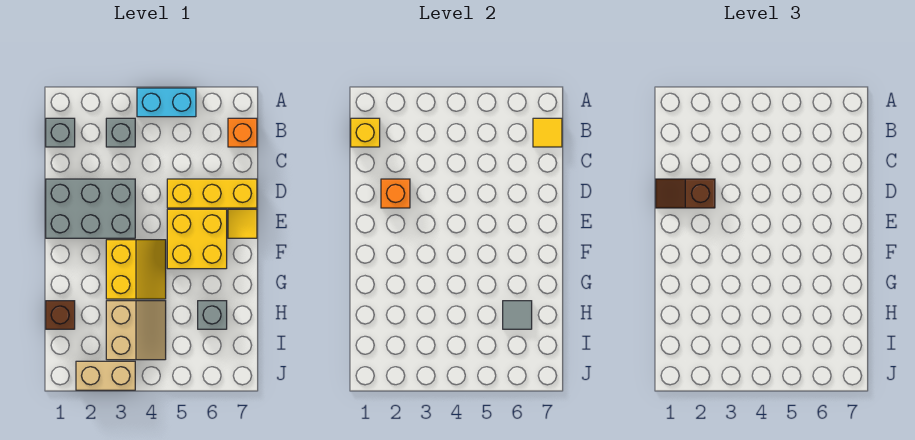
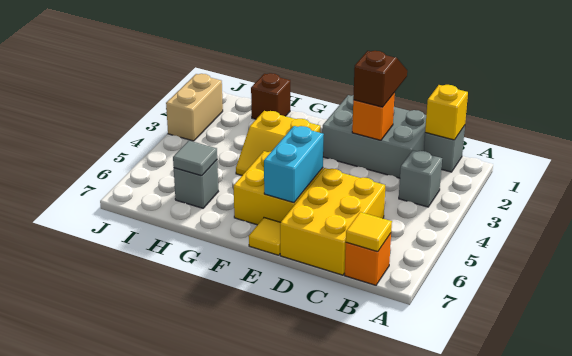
cyan 1x2 brick [137,88,196,117] -> cyan 1x2 brick moved to [264,126,324,203]
grey 2x3 brick [46,179,135,238] -> grey 2x3 brick turned to [322,95,426,178]
yellow 1x3 brick [167,179,257,208] -> yellow 2x3 brick [280,168,385,275]
tan 2x2 slope [106,301,166,360] -> none

